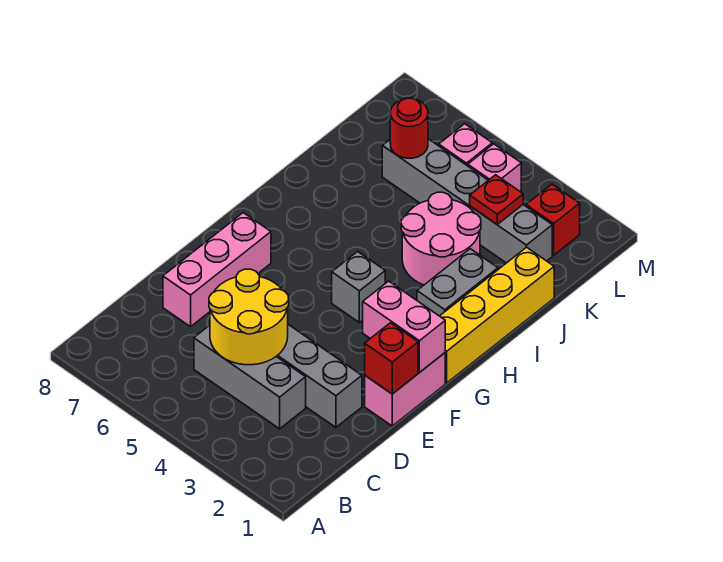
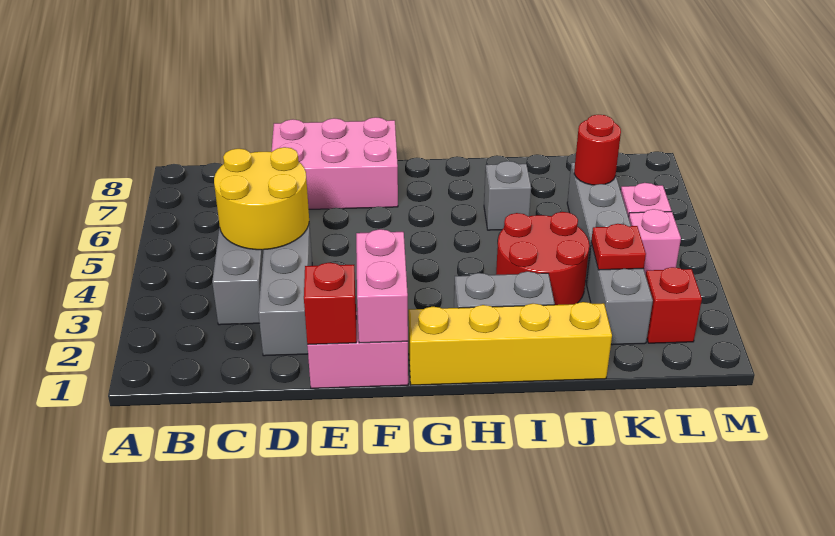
pink 1x3 brick [163,213,271,327] -> pink 2x3 brick [271,117,398,209]
grey 1x1 brick [332,251,385,323] -> grey 1x1 brick moved to [484,161,531,230]
pink 2x2 round brick [401,192,481,285] -> red 2x2 round brick [496,212,589,305]

